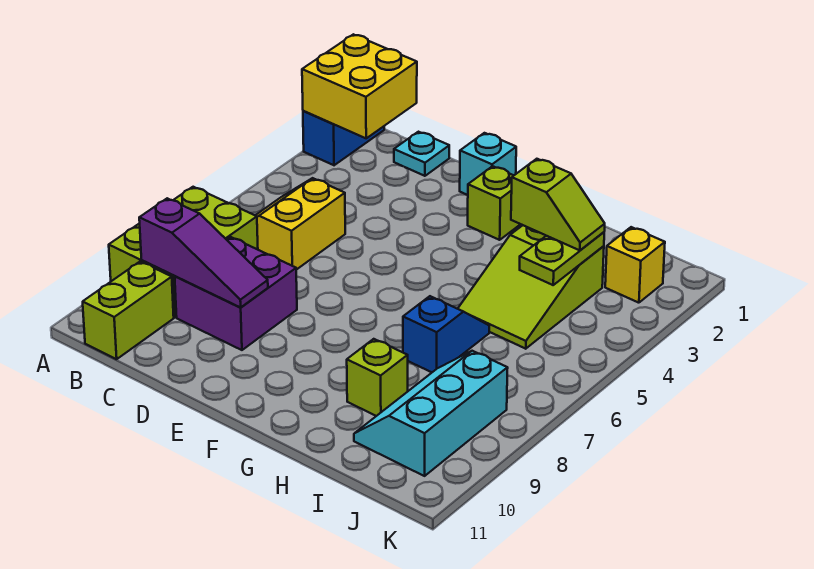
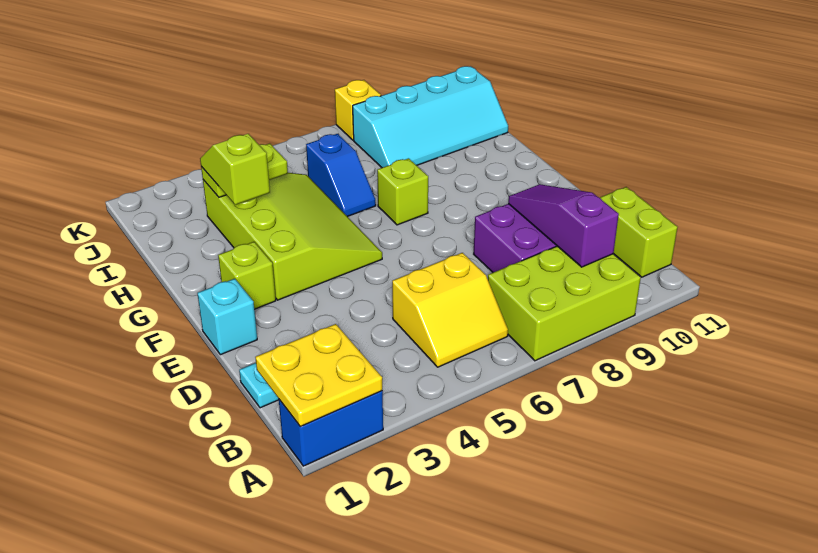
yellow 2x2 brick [302,34,417,138] -> yellow 2x2 plate [255,324,382,426]
lime 1x2 brick [83,261,174,359] -> lime 1x2 brick turned to [600,187,678,277]
lime 2x3 slope [458,225,604,349] -> lime 3x4 slope [203,173,382,300]
blue 1x2 slope [403,296,489,372] -> blue 1x2 slope turned to [306,134,376,217]
lime 1x1 brick [347,339,408,416] -> lime 1x1 brick moved to [377,158,428,225]
cyan 2x3 slope [354,351,508,476] -> cyan 2x4 slope [353,66,508,168]
yellow 1x1 brick [605,227,665,303] -> yellow 1x1 brick moved to [335,80,381,140]

